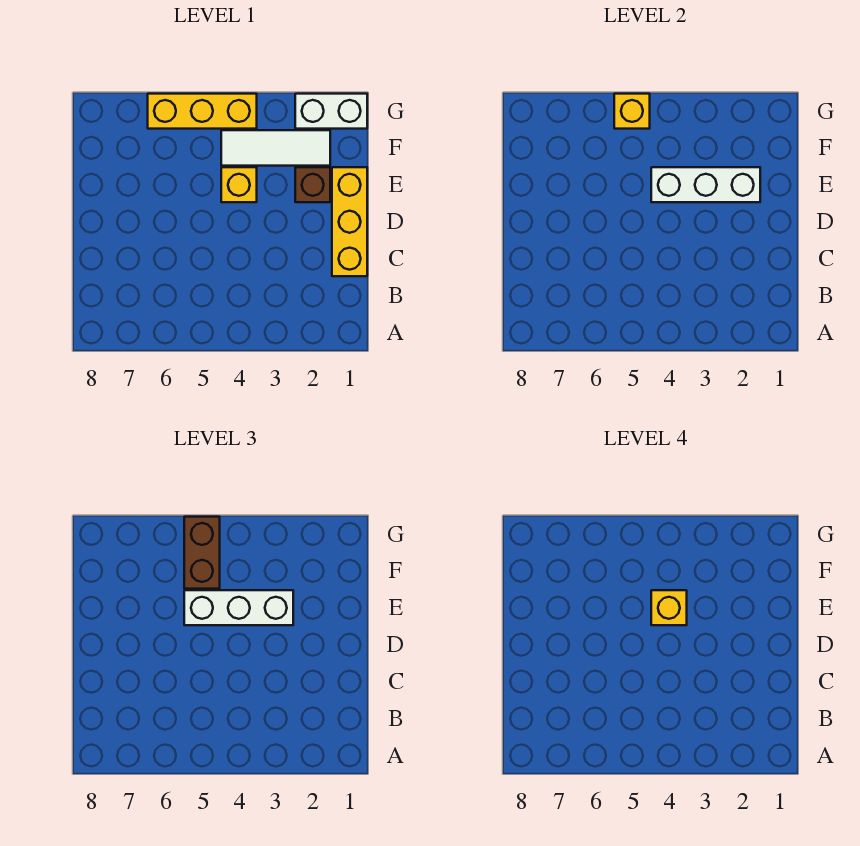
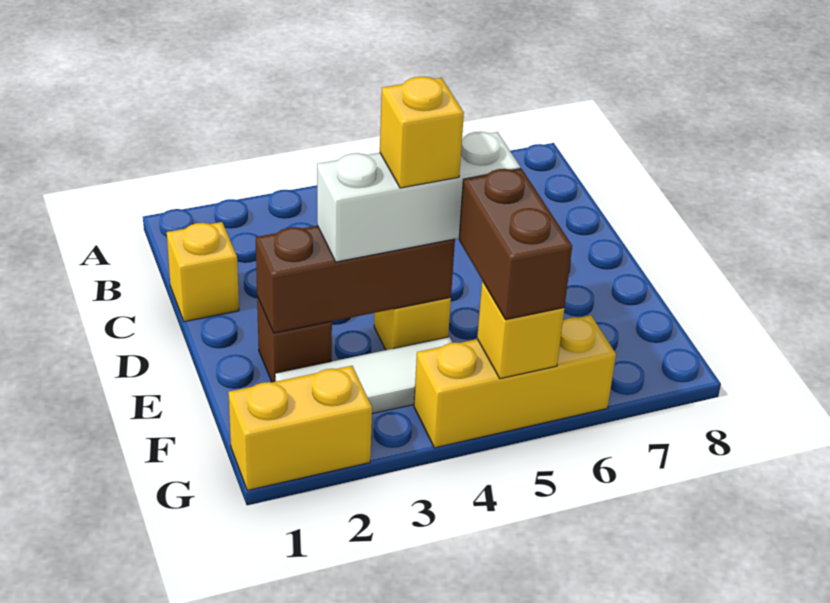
yellow 1x3 brick [332,167,367,276] -> yellow 1x1 brick [167,222,239,322]
white 1x3 brick [651,167,760,202] -> brown 1x3 brick [256,226,455,333]
white 1x2 brick [295,94,367,129] -> yellow 1x2 brick [228,366,372,490]

